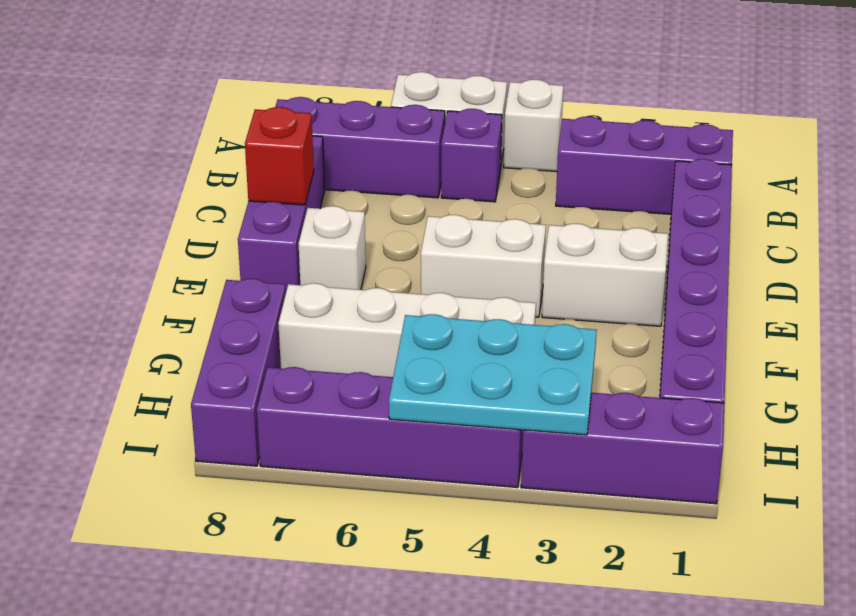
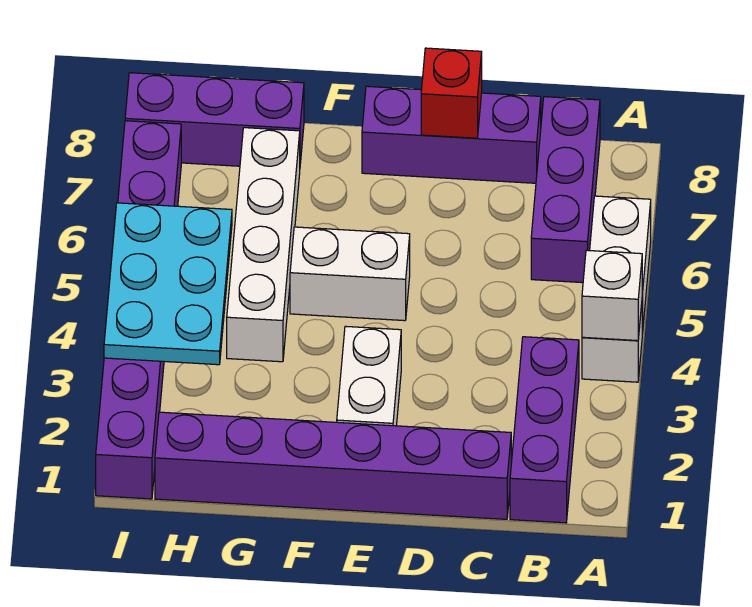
purple 1x1 brick [441,109,502,202] -> none
white 1x2 brick [421,215,546,317] -> white 1x2 brick turned to [290,227,410,321]
white 1x1 brick [299,206,366,290] -> white 1x1 brick moved to [582,250,642,341]

